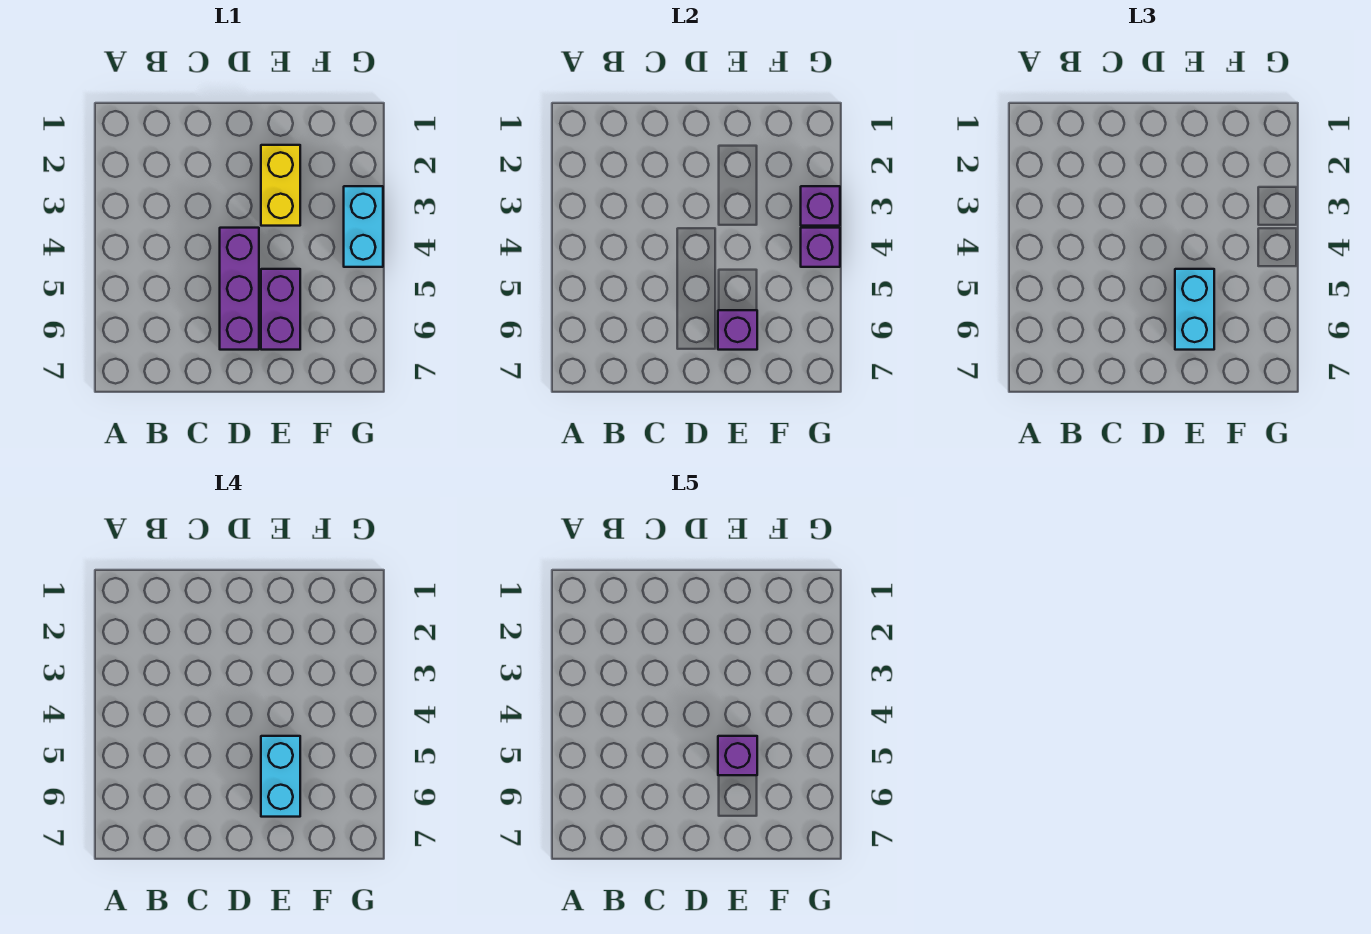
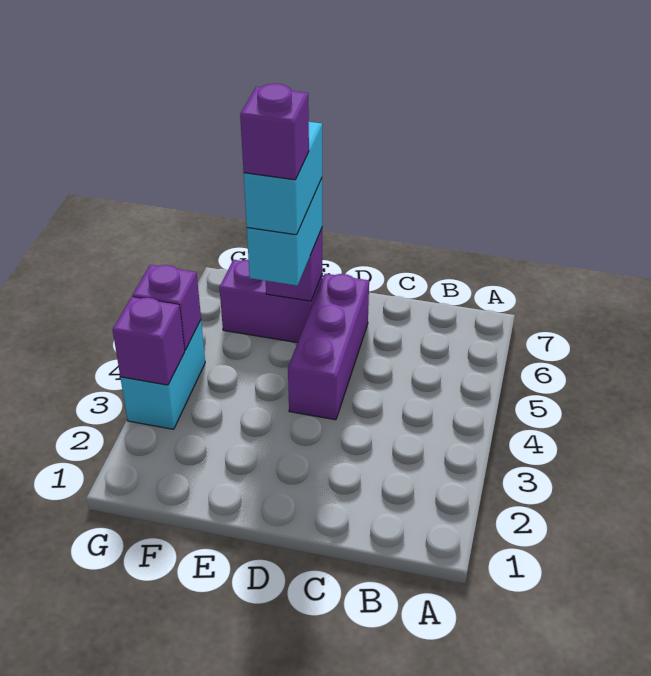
yellow 1x2 brick [261,145,300,226] -> none
purple 1x2 brick [261,269,300,350] -> purple 1x2 brick turned to [220,260,323,343]

